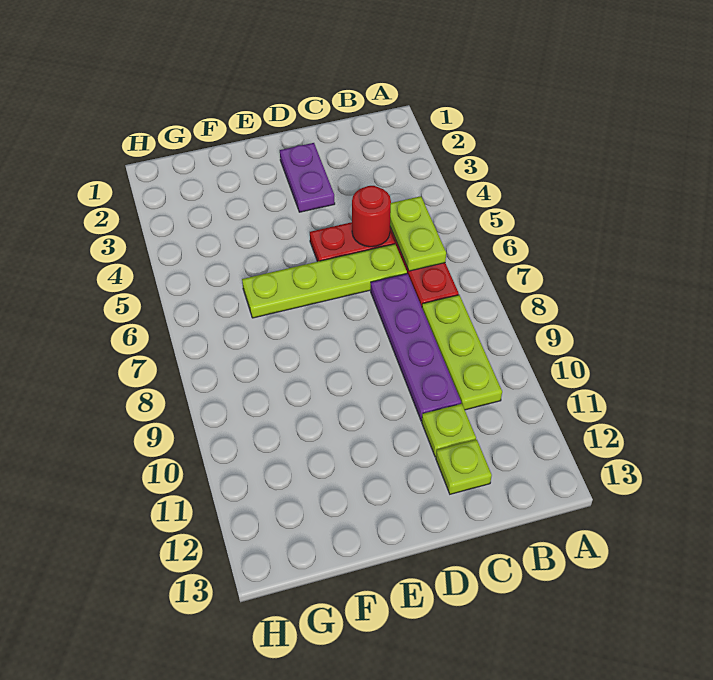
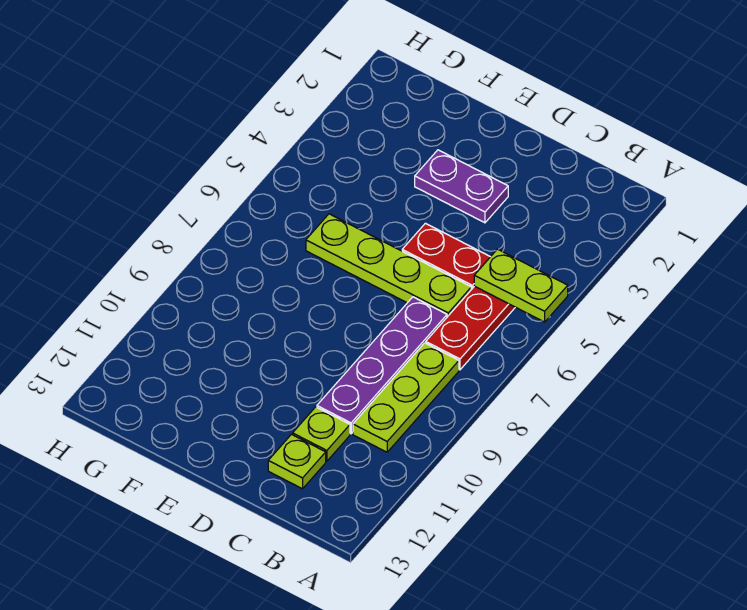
lime 1x2 plate [390,196,446,271] -> lime 1x2 plate turned to [474,249,568,322]
red 1x1 round brick [352,186,391,247] -> none
purple 1x2 plate [280,143,335,212] -> purple 1x2 plate turned to [415,150,508,223]

